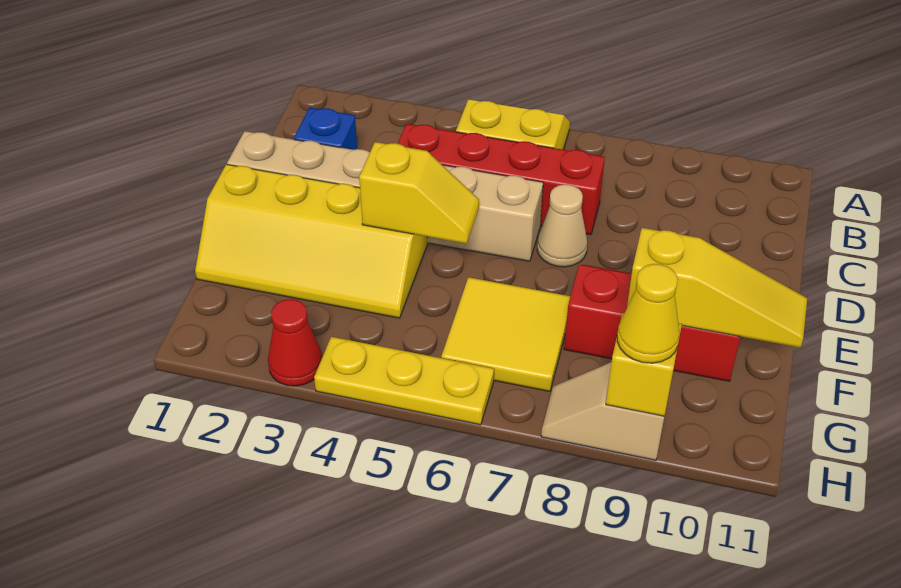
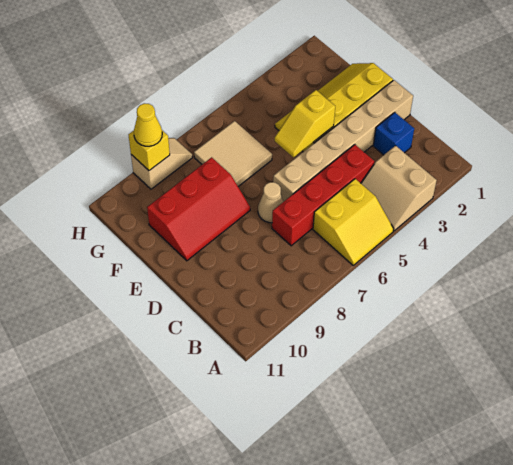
none -> tan 2x2 slope [361,146,437,231]
yellow 2x2 tile [441,277,570,392] -> tan 2x2 tile [194,121,272,186]
yellow 1x3 slope [627,228,807,347] -> none
red 1x1 cone [268,299,322,386] -> none
yellow 1x3 plate [314,337,494,425] -> none

